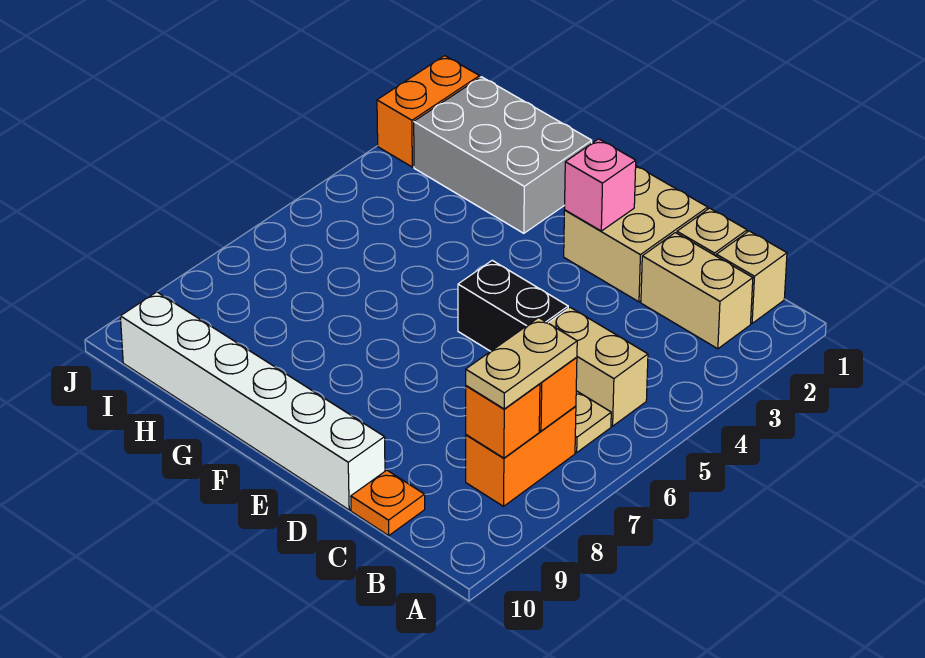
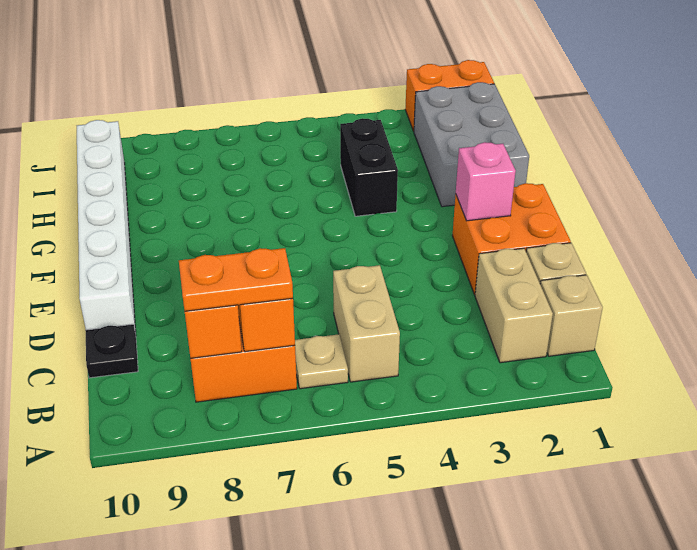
tan 1x2 plate [466,318,577,409] -> orange 1x2 plate [179,248,293,311]
orange 1x1 plate [351,470,425,535] -> black 1x1 plate [85,324,138,378]
tan 2x2 brick [564,166,708,302] -> orange 2x2 brick [452,183,571,295]
black 1x2 brick [458,260,568,351] -> black 1x2 brick moved to [340,118,398,216]

